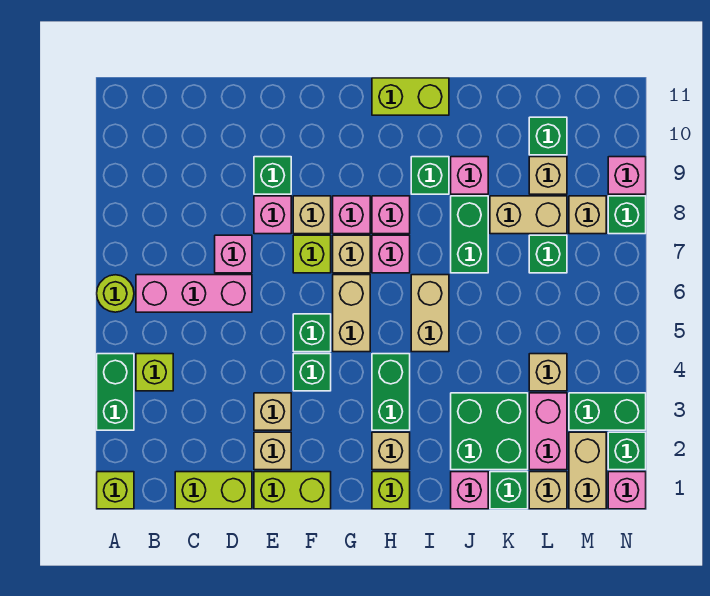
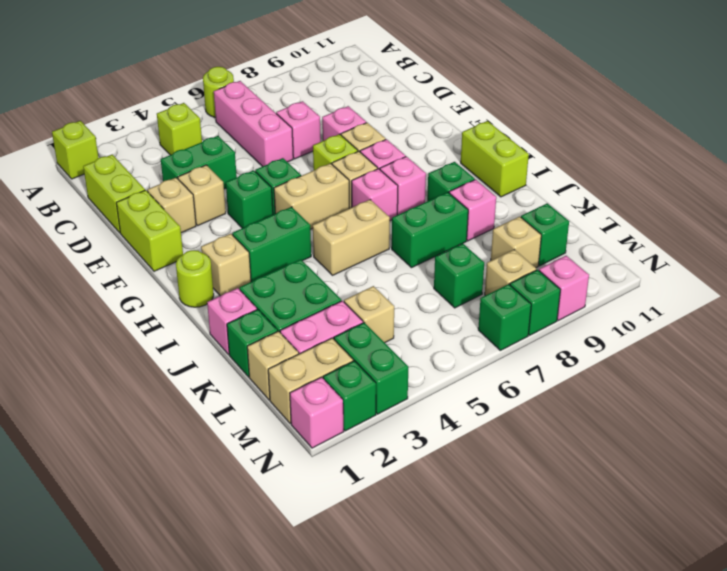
green 1x2 brick [97,354,134,430] -> green 1x2 brick moved to [161,136,237,189]
green 1x1 brick [254,157,291,194] -> green 1x1 brick moved to [478,284,531,350]
lime 1x1 brick [372,472,410,509] -> lime 1x1 round brick [176,250,214,307]
tan 1x2 brick [490,196,567,234] -> none

